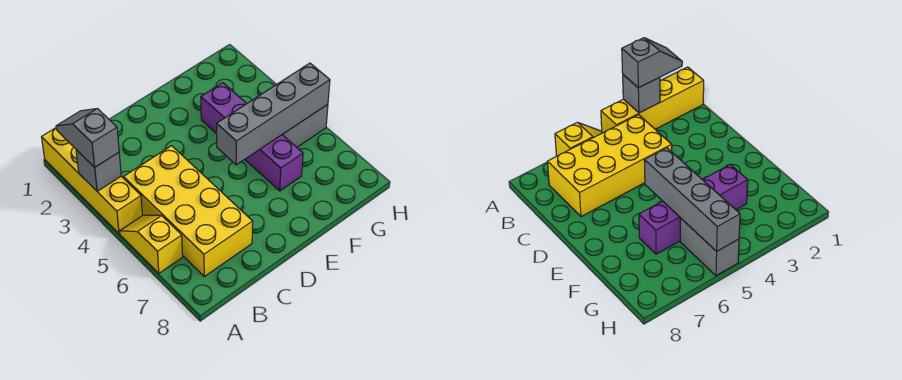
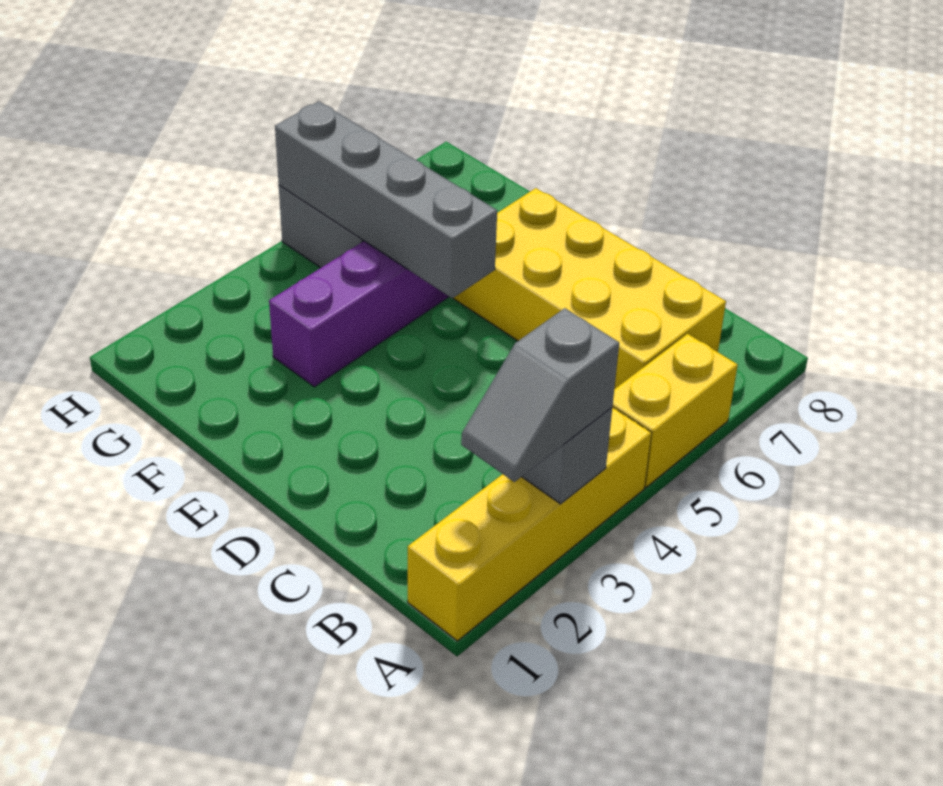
yellow 1x2 slope [120,215,183,273] -> yellow 1x2 brick [613,334,738,487]
yellow 2x4 brick [124,146,253,276] -> yellow 2x4 brick turned to [453,188,726,389]

